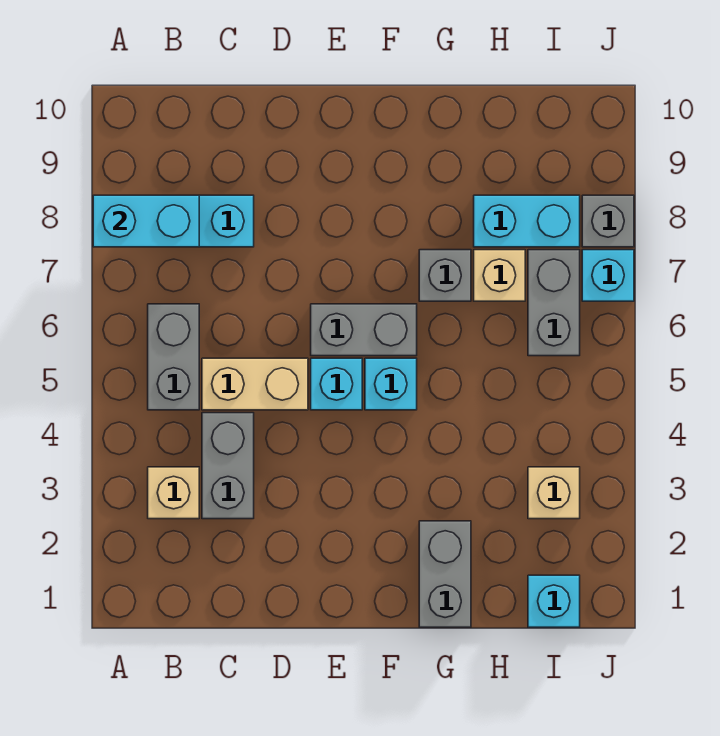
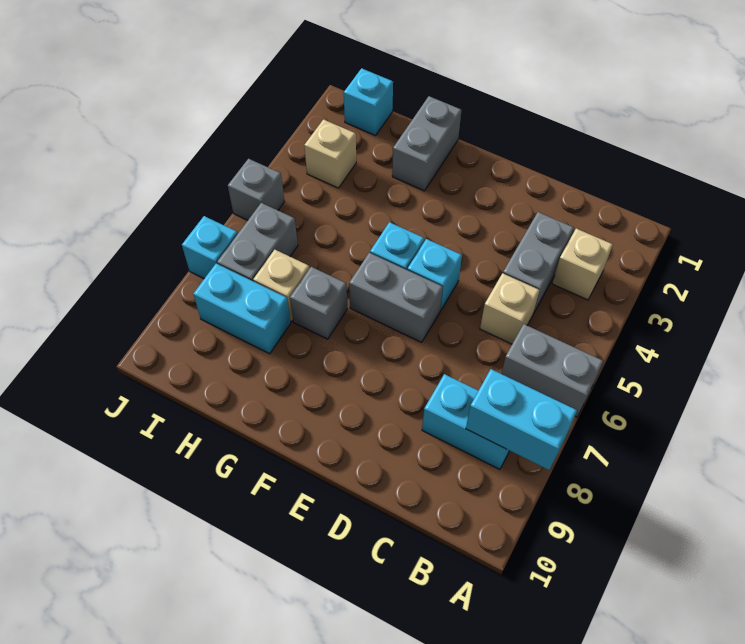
grey 1x2 brick [148,304,199,410] -> grey 1x2 brick turned to [501,324,603,417]
tan 1x2 brick [202,358,308,410] -> tan 1x1 brick [480,273,540,344]
grey 1x1 brick [582,195,634,247] -> grey 1x1 brick moved to [228,159,285,220]

